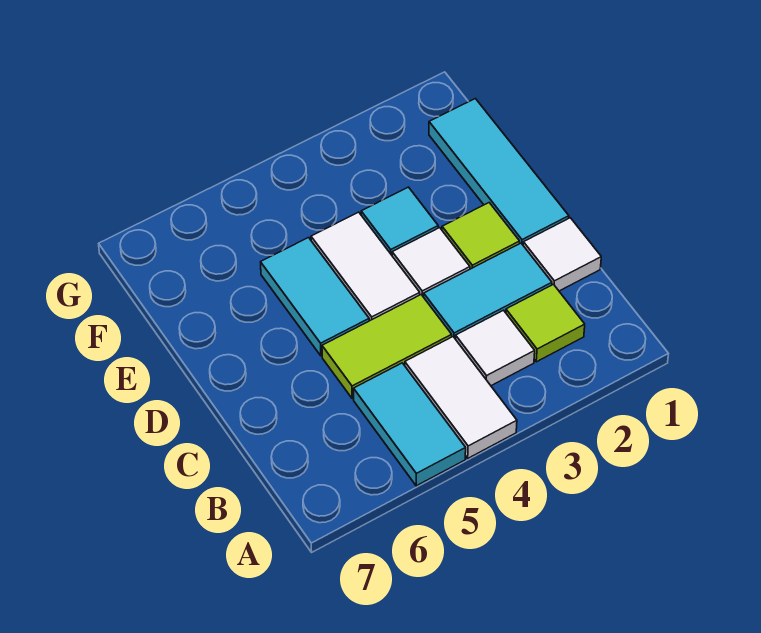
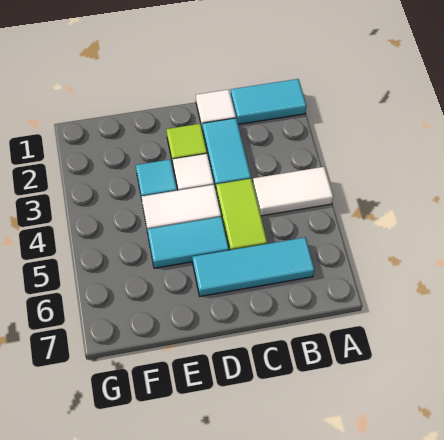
cyan 1x2 tile [354,363,466,486] -> cyan 1x2 tile moved to [231,79,306,124]
lime 1x1 tile [506,284,585,362] -> none
white 1x1 tile [456,310,535,386] -> none
cyan 1x3 tile [429,99,569,245] -> cyan 1x3 tile moved to [193,237,315,296]

